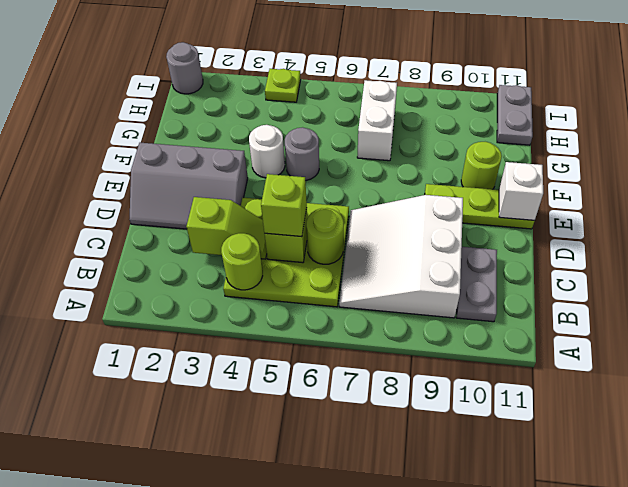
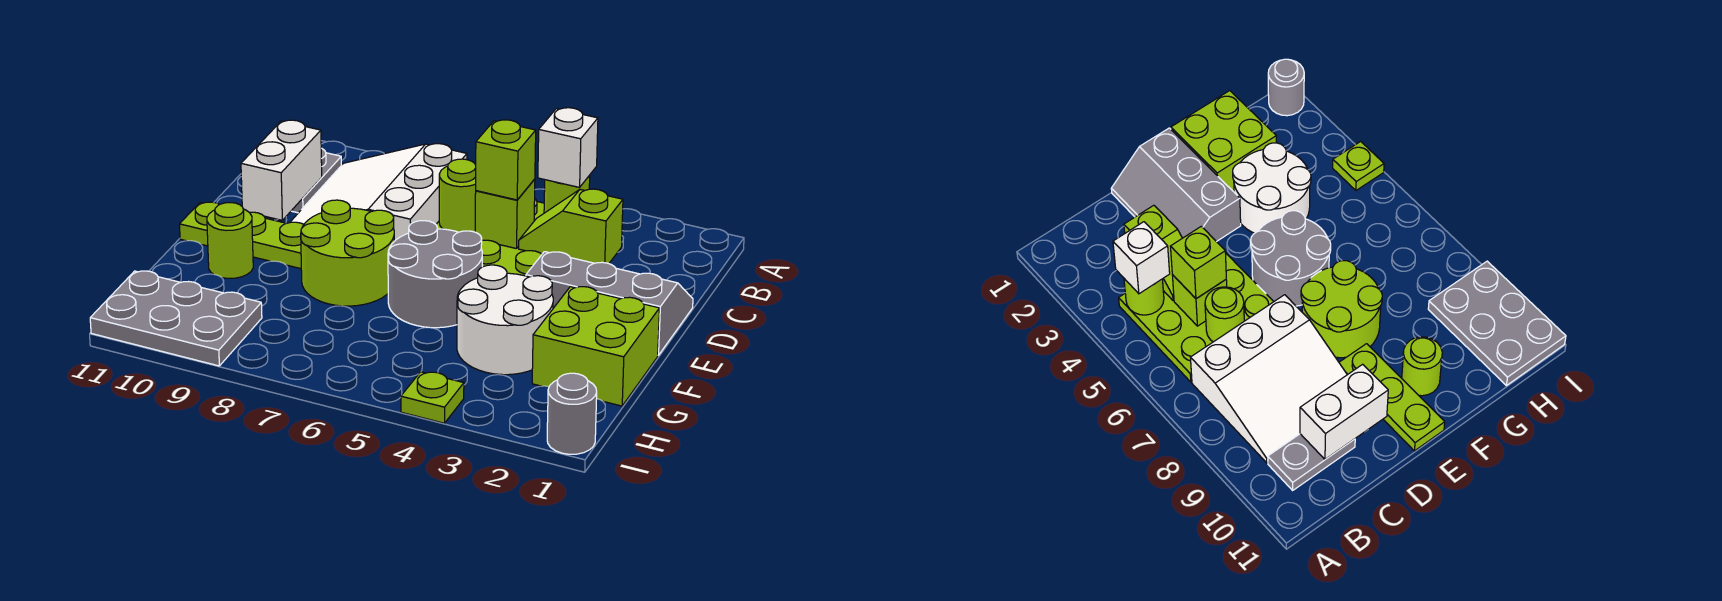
white 3x3 slope [339,195,463,318] -> white 3x3 slope turned to [290,144,467,241]
none -> lime 2x2 round brick [301,200,394,306]
white 1x1 brick [499,162,543,221] -> white 1x1 brick moved to [538,108,598,187]
none -> lime 2x2 brick [532,287,660,406]
white 1x1 round brick [249,125,285,178] -> white 2x2 round brick [457,265,553,375]
grey 1x1 round brick [285,127,319,181] -> grey 2x2 round brick [388,221,482,328]
white 1x2 brick [357,80,397,161] -> white 1x2 brick moved to [241,120,322,220]
grey 1x2 plate [497,85,533,145] -> grey 2x3 plate [90,271,262,366]

